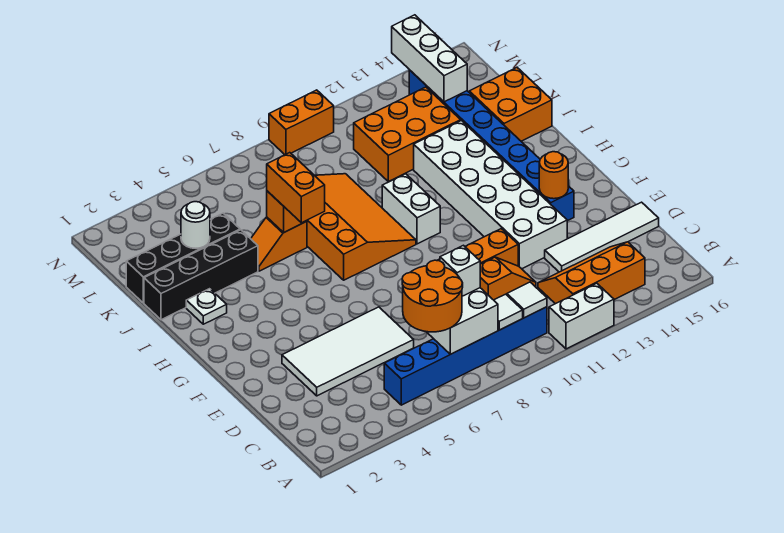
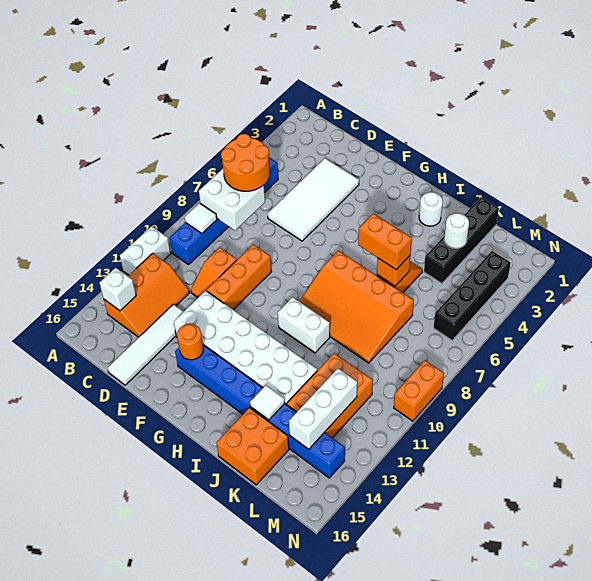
white 1x1 tile [507,282,547,318] -> white 1x1 tile moved to [250,385,285,420]
white 1x1 brick [440,245,480,296] -> white 1x1 brick moved to [99,268,136,311]
white 1x1 plate [186,289,227,324] -> white 1x1 round brick [419,192,443,226]
black 1x4 brick [144,230,258,320] -> black 1x4 brick moved to [434,251,511,340]
white 1x3 brick [392,15,467,102] -> white 1x3 brick turned to [289,368,357,449]

